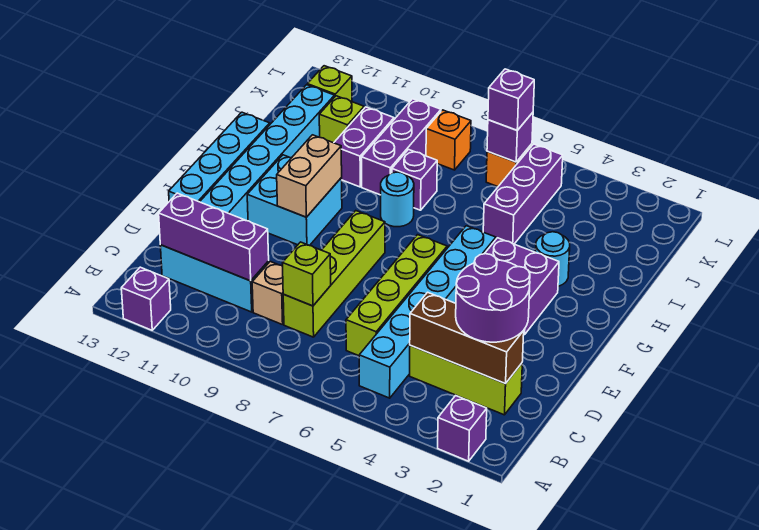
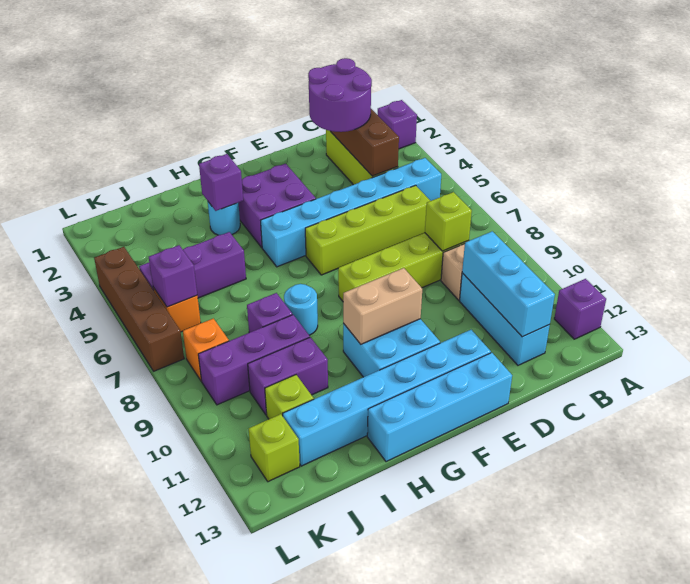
purple 1x3 brick [159,193,269,281] -> cyan 1x3 brick [462,231,555,337]
purple 1x1 brick [488,69,534,130] -> purple 1x1 brick moved to [199,154,243,211]
none -> brown 1x4 brick [94,247,184,371]

